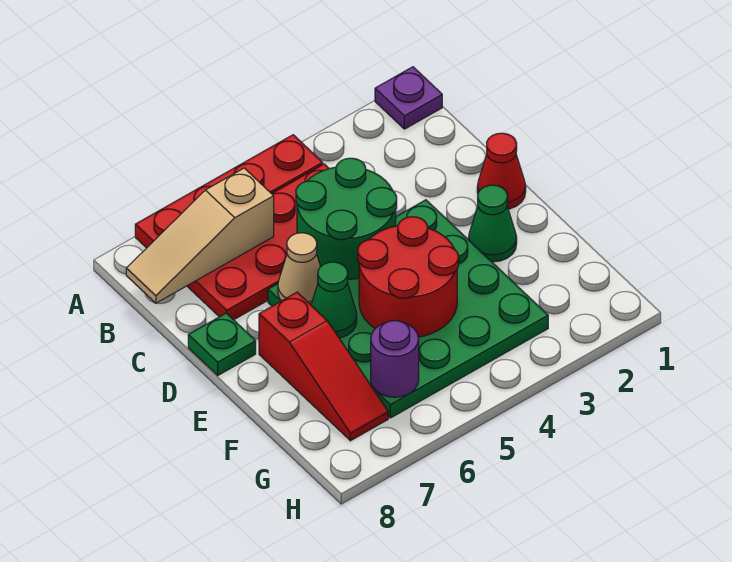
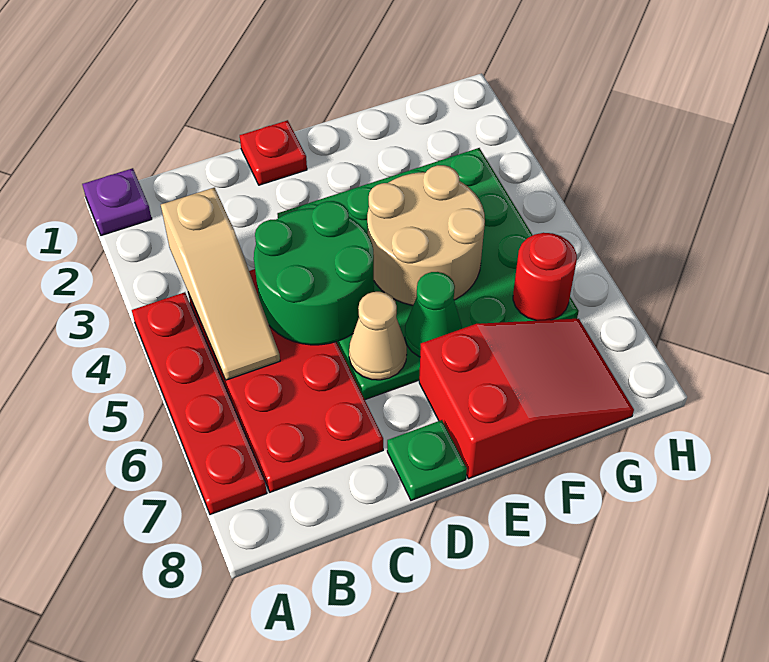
tan 1x3 slope [126,168,274,303] -> tan 1x3 slope moved to [161,188,280,380]
red 1x1 cone [477,133,526,209] -> red 1x1 plate [240,120,307,185]
green 1x1 cone [468,185,517,262] -> none
red 2x2 round brick [358,217,459,337] -> tan 2x2 round brick [367,165,485,305]
red 1x3 slope [259,292,388,441] -> red 2x3 slope [419,319,634,478]
purple 1x1 round brick [371,321,419,397] -> red 1x1 round brick [513,233,577,321]

